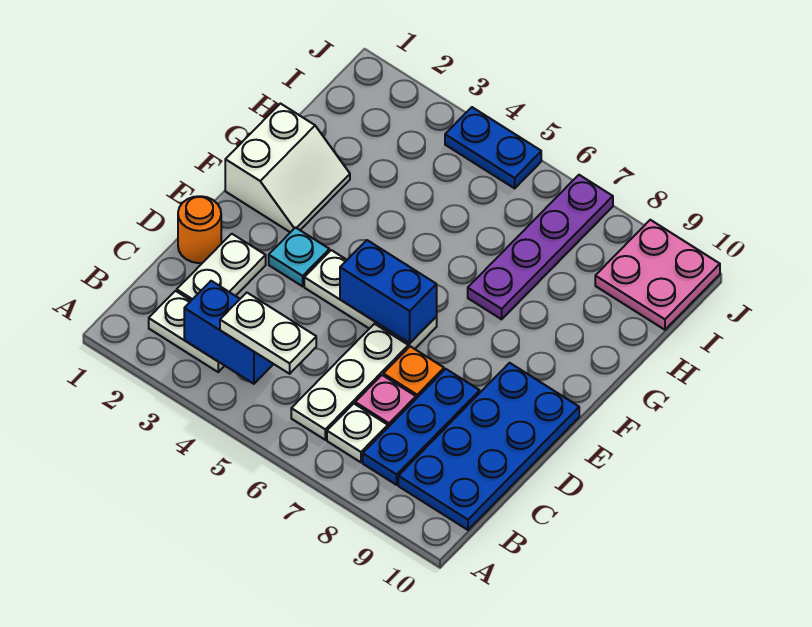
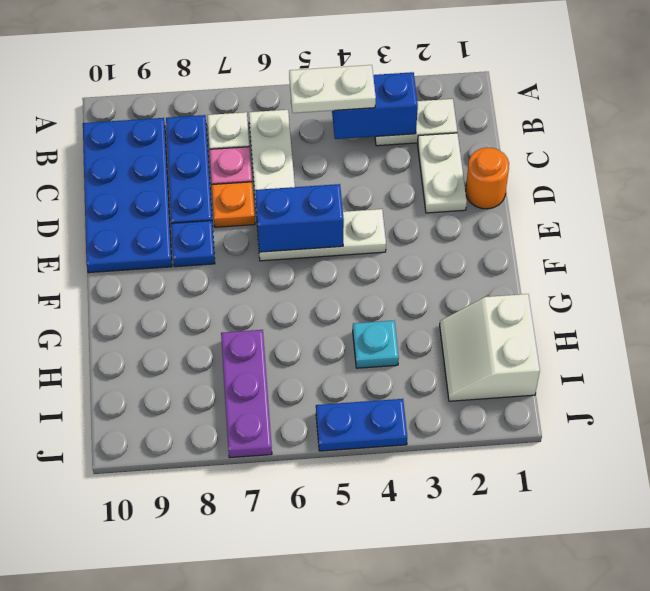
cyan 1x1 plate [269,228,329,286] -> cyan 1x1 plate moved to [353,321,399,368]
none -> blue 1x1 plate [171,221,215,267]
white 2x2 slope [225,104,350,232] -> white 2x2 slope moved to [440,294,540,401]
purple 1x4 plate [468,175,613,319] -> purple 1x3 plate [221,330,272,458]
pink 2x2 plate [595,220,720,330] -> none

